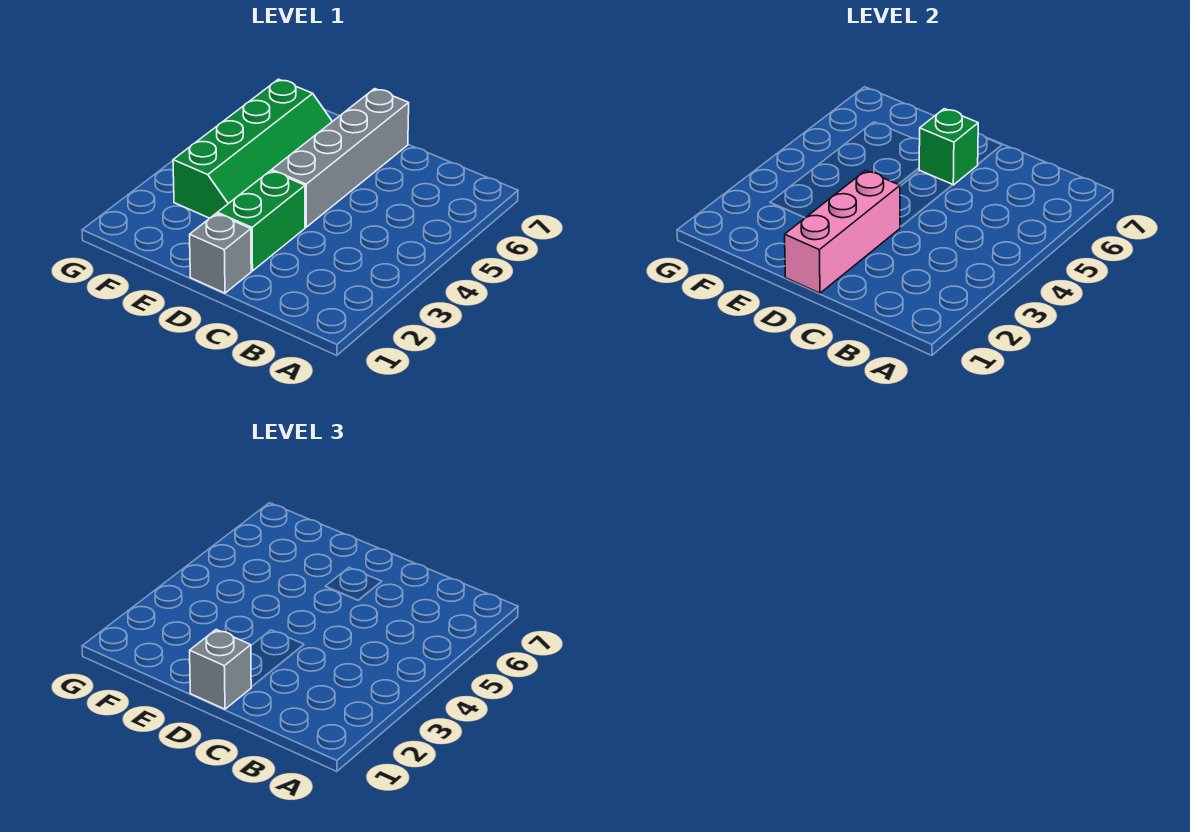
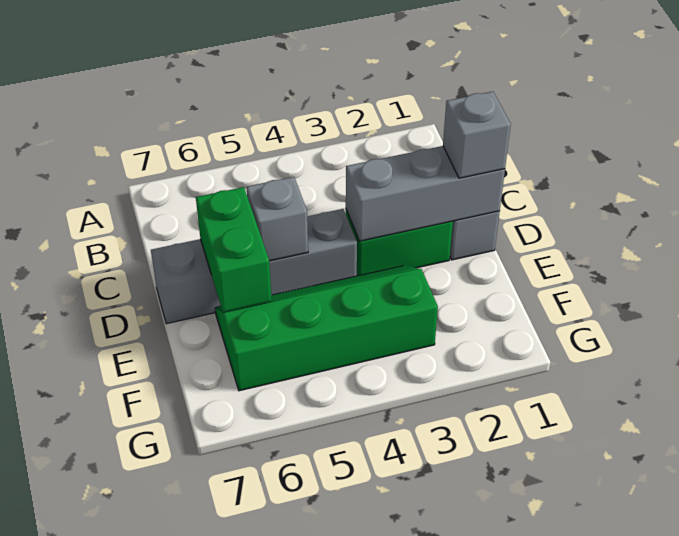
pink 1x3 brick [785,171,900,293] -> grey 1x3 brick [346,146,505,241]
none -> grey 1x1 brick [247,177,308,261]
green 1x1 brick [919,109,978,185] -> green 1x2 brick [196,187,272,312]

